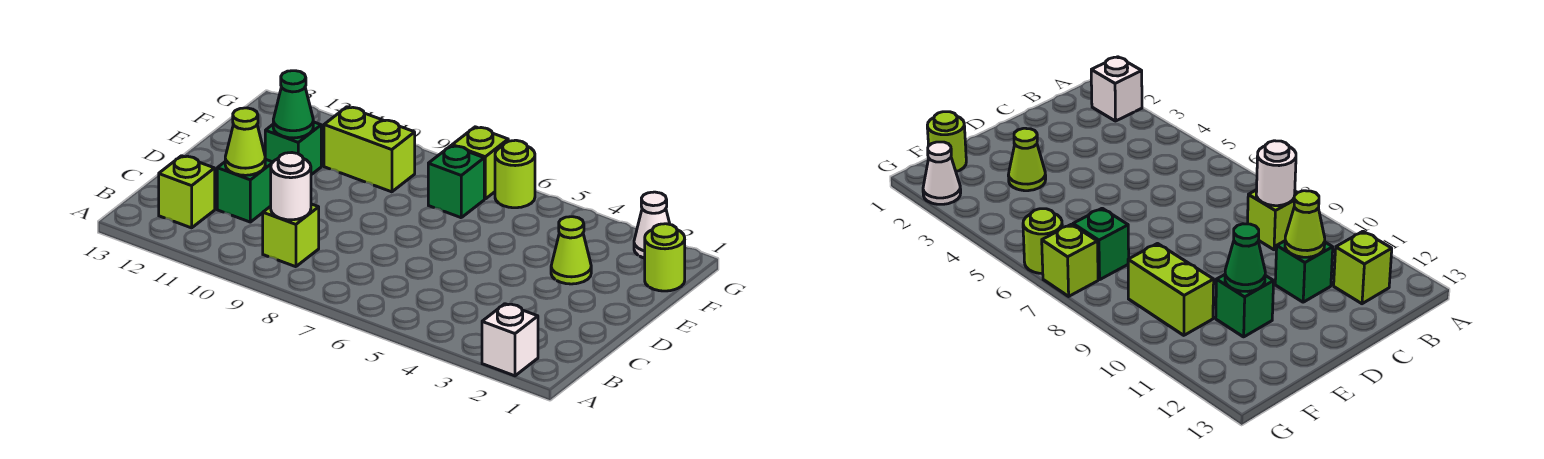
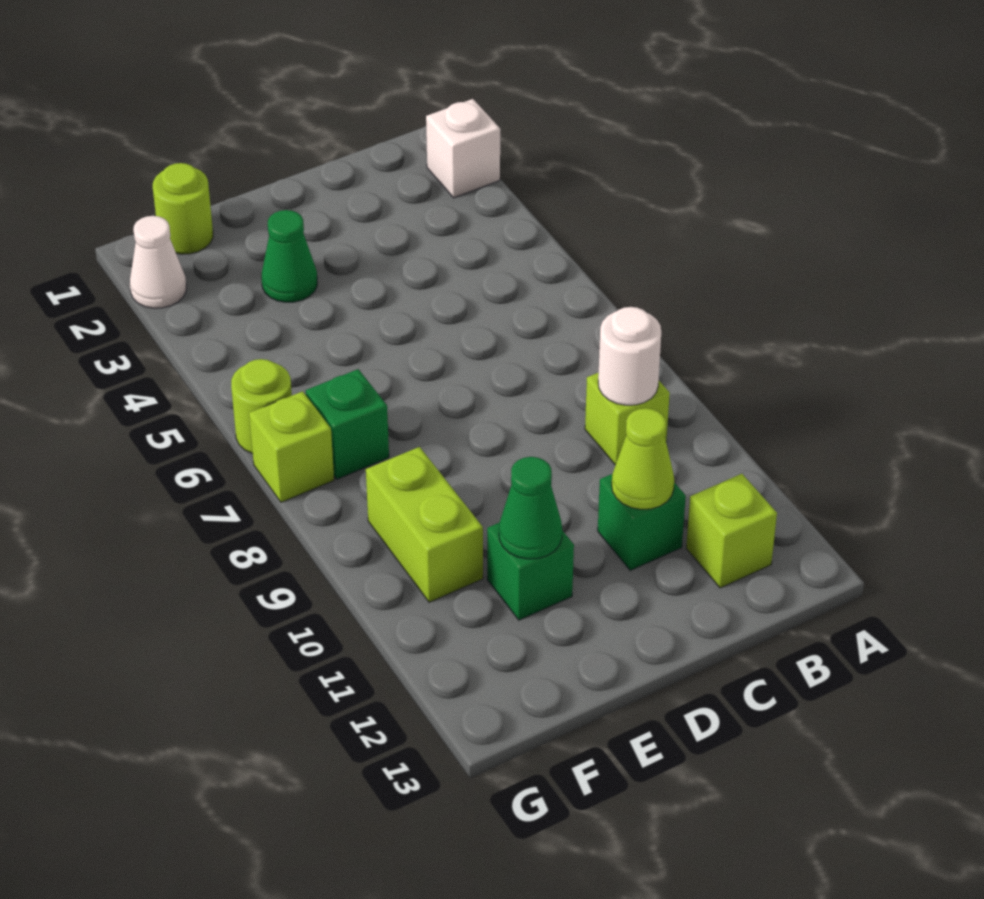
lime 1x1 cone [551,217,591,284] -> green 1x1 cone [262,210,317,302]

